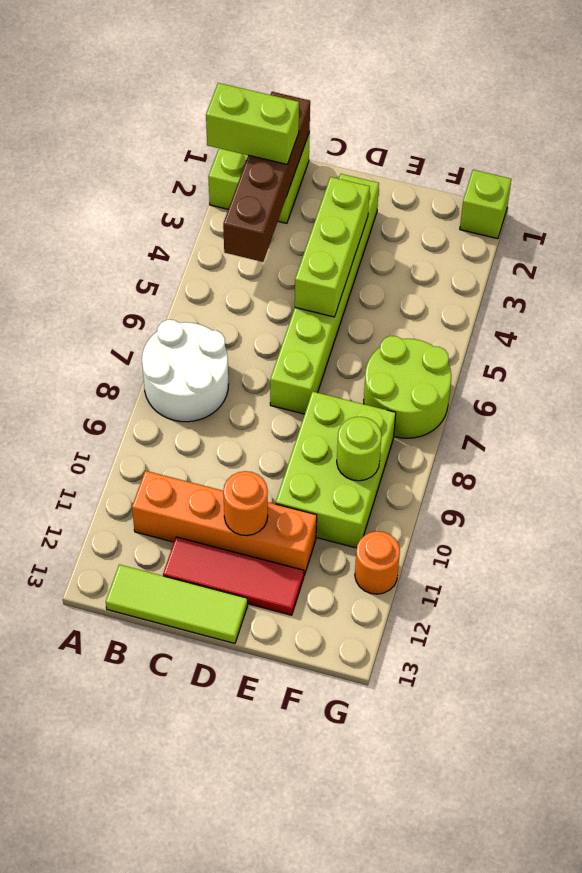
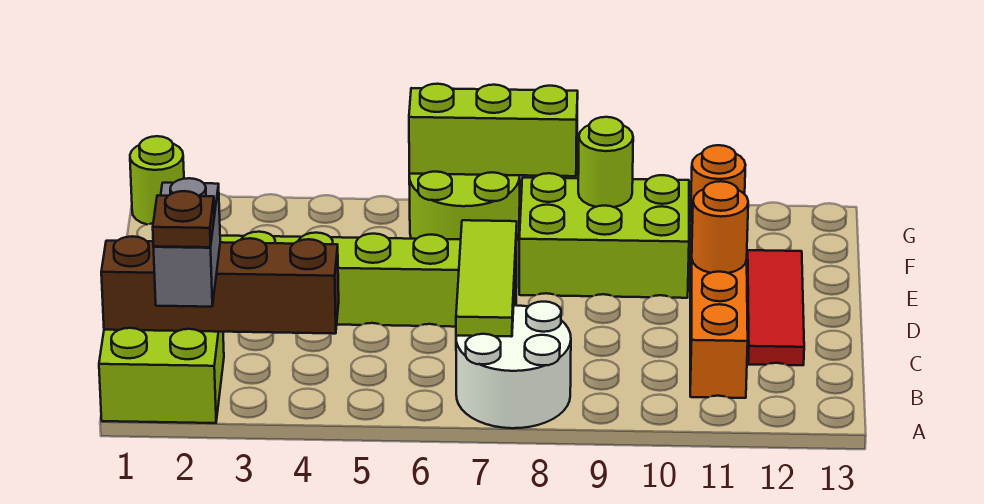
lime 1x2 brick [206,83,299,164] -> grey 1x2 brick [153,178,220,307]
none -> brown 1x1 plate [153,191,214,247]
lime 1x3 tile [106,564,248,643] -> lime 1x3 tile moved to [456,220,517,337]
lime 1x3 brick [295,177,370,317] -> lime 1x3 brick moved to [409,84,578,176]
lime 1x1 brick [460,170,511,239] -> lime 1x1 round brick [130,136,184,224]

